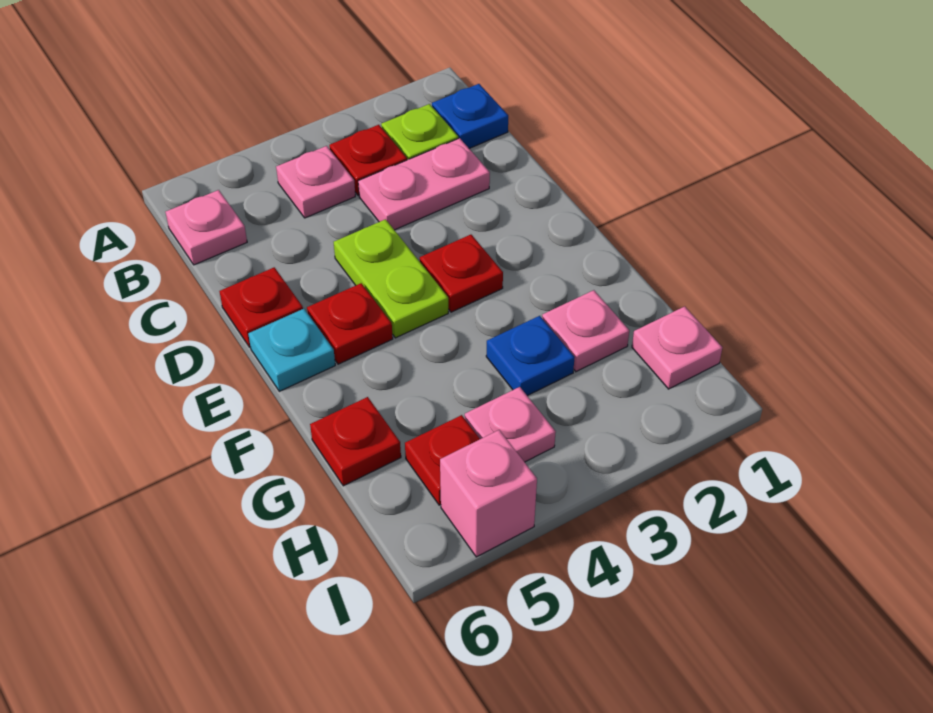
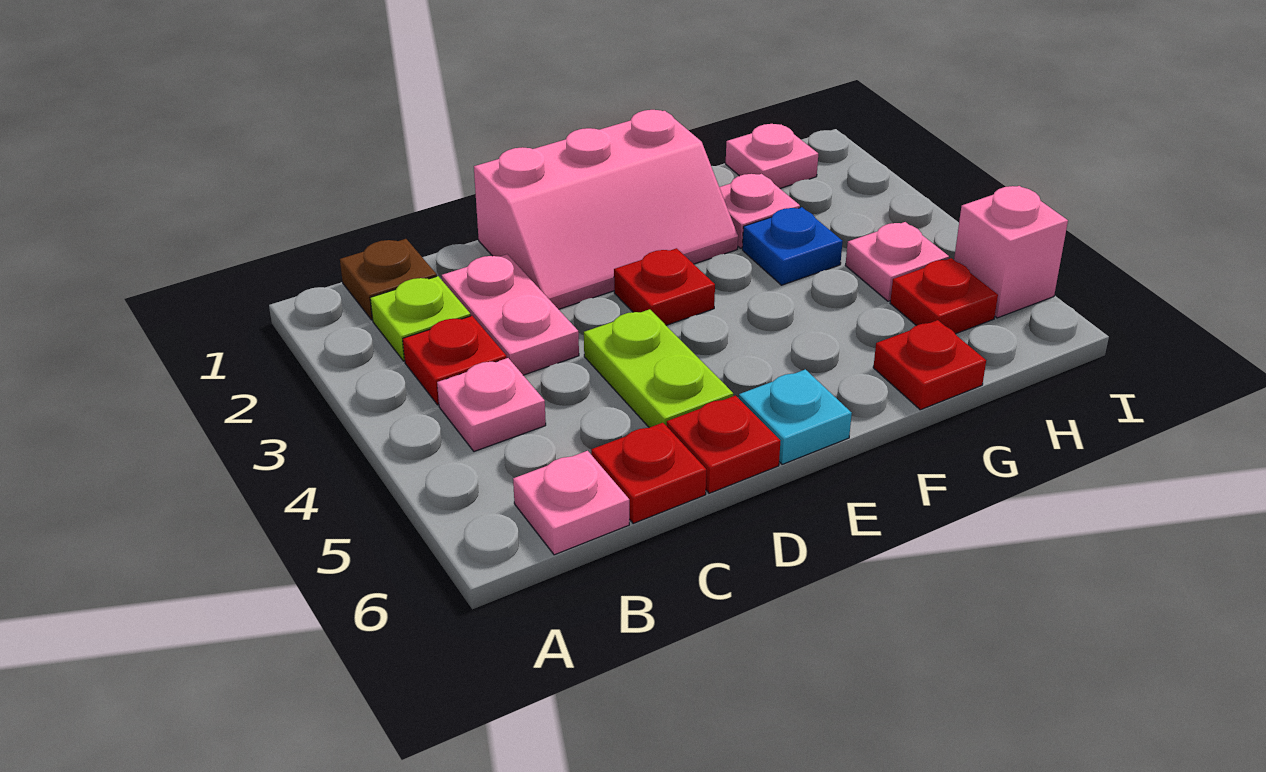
blue 1x1 plate [432,84,508,148] -> brown 1x1 plate [340,239,437,320]
none -> pink 2x3 slope [474,110,738,309]
lime 1x2 plate [334,219,448,338] -> lime 1x2 plate turned to [584,309,733,428]
red 1x1 plate [307,283,393,364] -> red 1x1 plate moved to [591,423,706,523]

